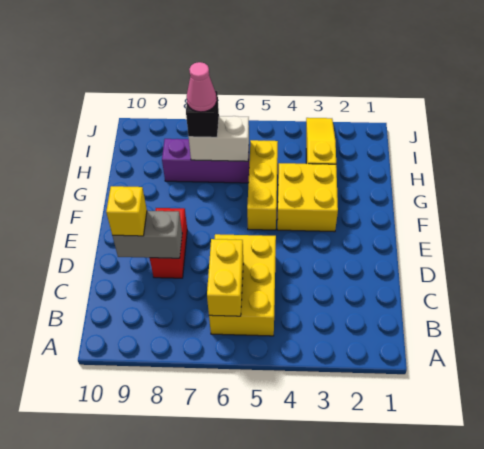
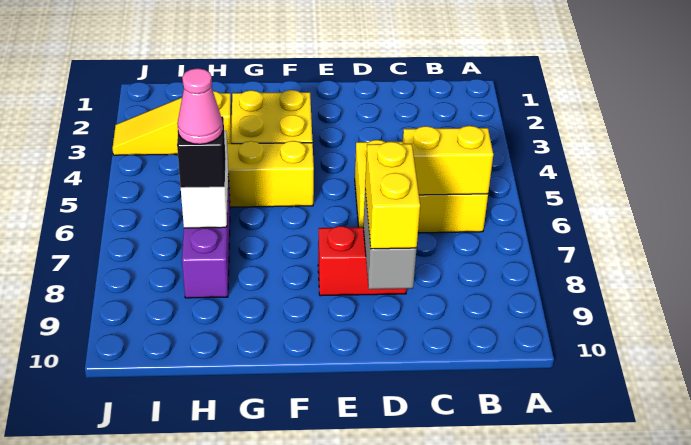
yellow 1x1 brick [106,186,147,236] -> yellow 1x2 brick [365,142,420,249]

